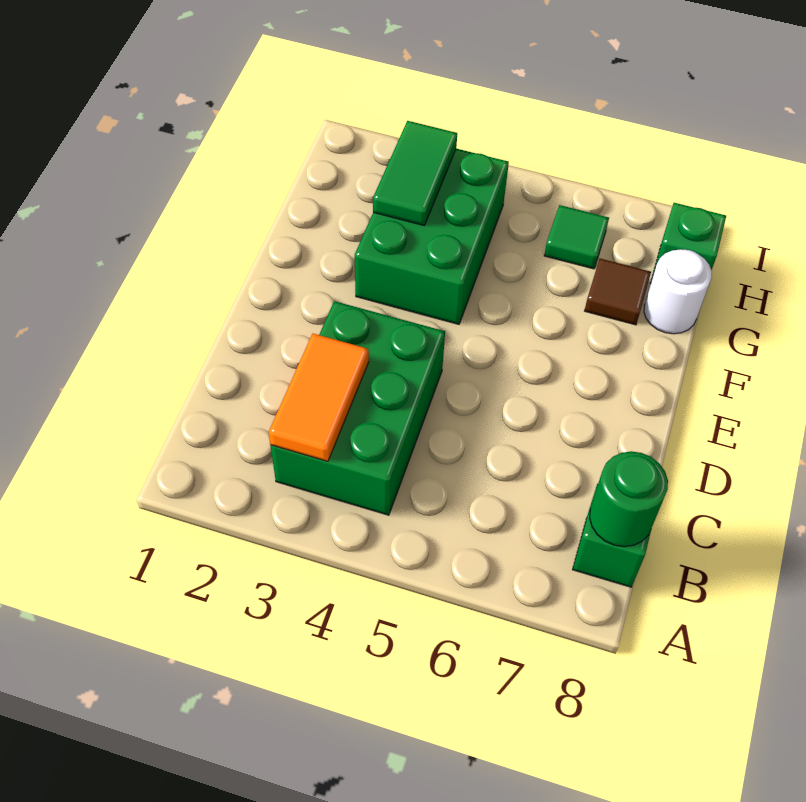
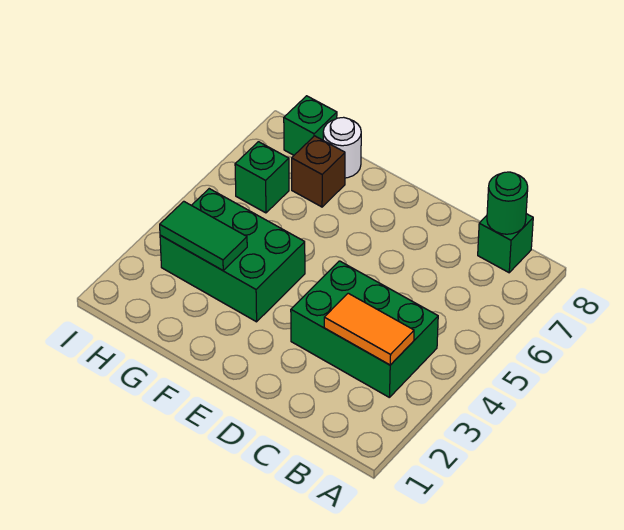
brown 1x1 tile [585,259,651,325] -> brown 1x1 brick [292,136,345,207]
green 1x1 tile [544,205,609,269] -> green 1x1 brick [235,142,289,213]

